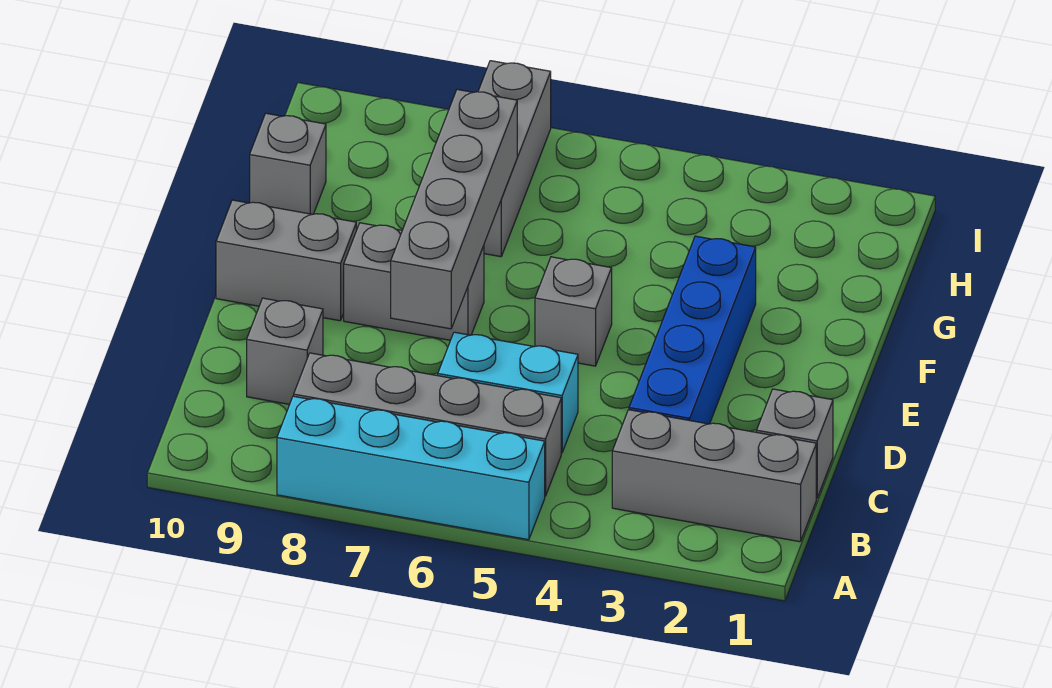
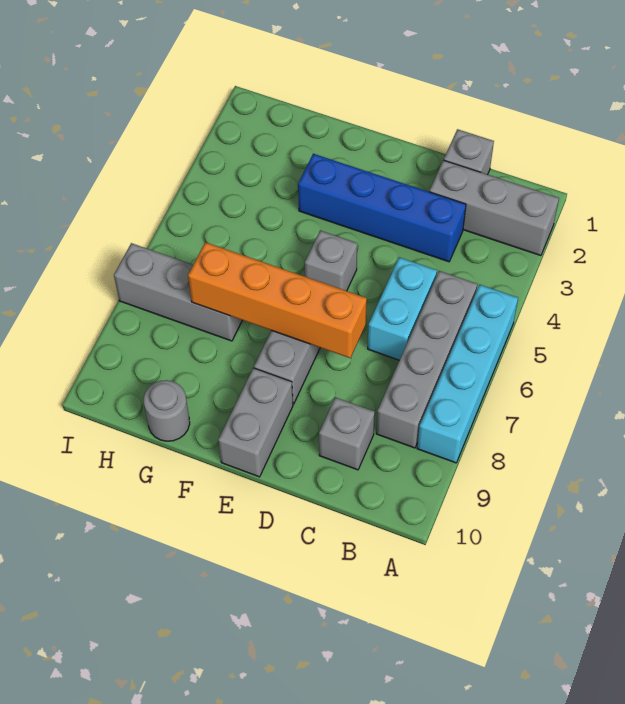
grey 1x3 brick [612,410,816,542] -> grey 1x3 brick turned to [429,160,559,256]
grey 1x4 brick [391,89,517,329] -> orange 1x4 brick [188,242,367,358]
grey 1x1 brick [250,113,326,214] -> grey 1x1 round brick [144,380,190,441]

